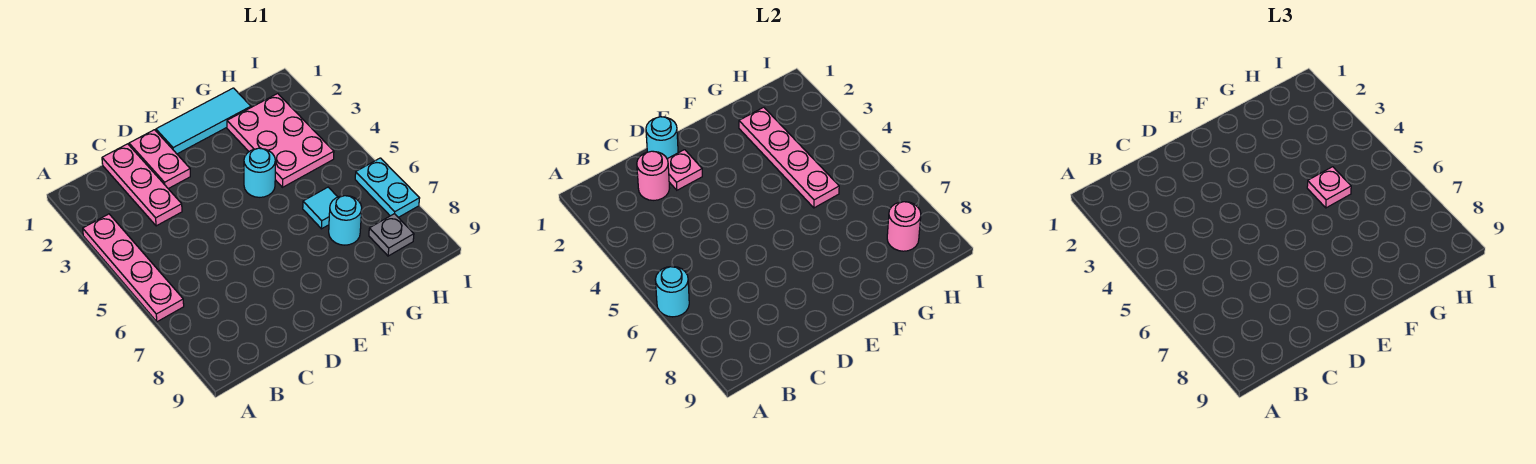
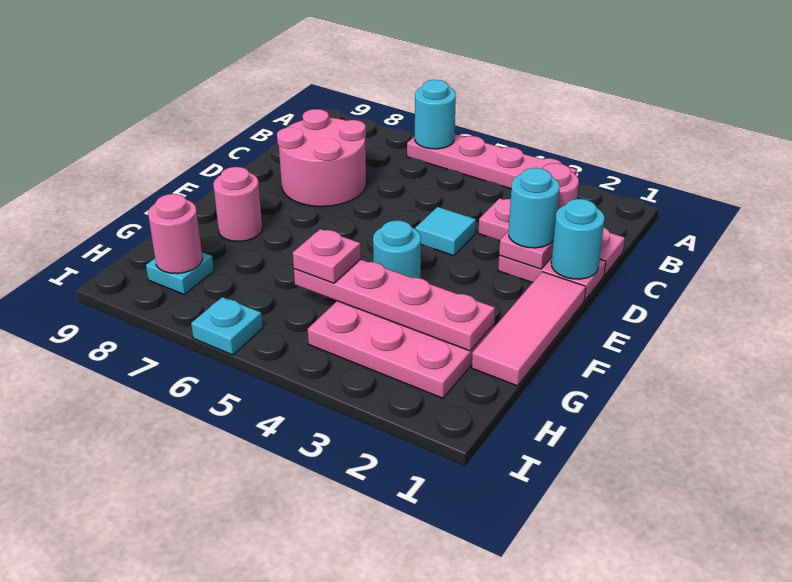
none -> pink 2x2 round brick [277,109,366,207]
cyan 1x3 tile [156,88,251,154] -> pink 1x3 tile [472,272,586,386]
none -> pink 1x1 round brick [213,167,262,242]
cyan 1x1 tile [303,187,337,229] -> cyan 1x1 tile moved to [415,207,476,256]
cyan 1x1 round brick [329,196,362,245] -> cyan 1x1 round brick moved to [509,168,560,248]
grey 1x1 plate [369,214,414,256] -> cyan 1x1 plate [146,252,214,294]
cyan 1x2 plate [355,158,420,217] -> cyan 1x1 plate [191,297,263,355]

